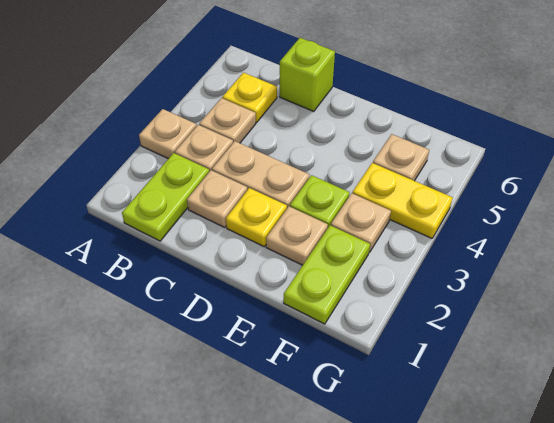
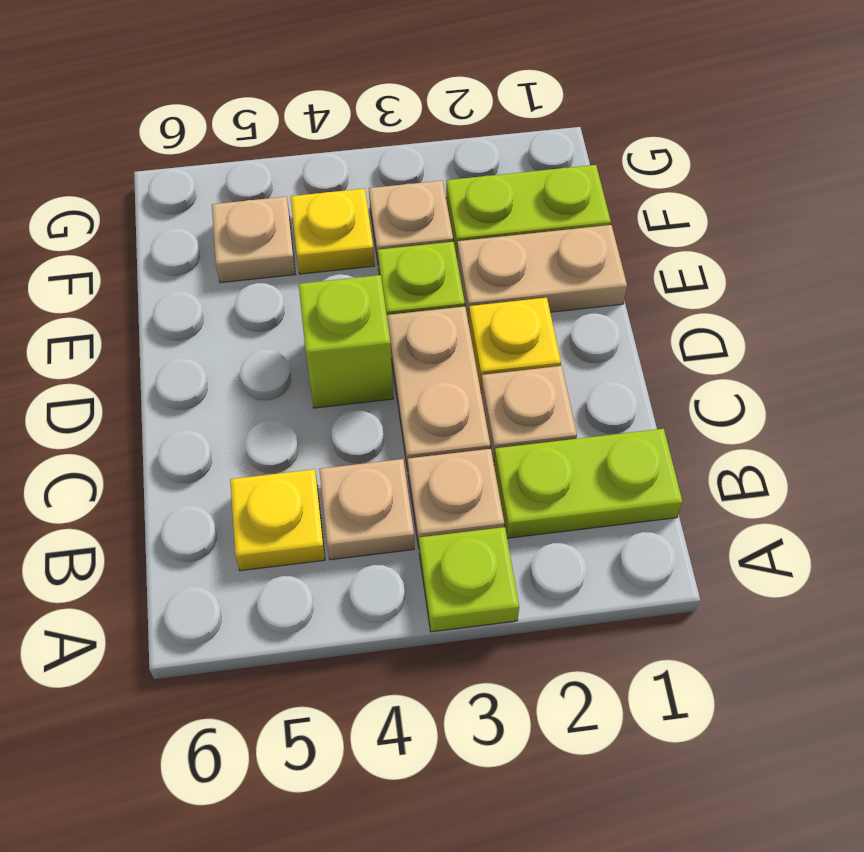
tan 1x1 plate [139,109,197,159] -> lime 1x1 plate [419,527,519,632]
lime 1x1 brick [280,38,335,112] -> lime 1x1 brick moved to [299,275,393,408]
tan 1x1 plate [266,206,328,265] -> tan 1x2 plate [457,225,627,321]
yellow 1x2 plate [352,163,453,238] -> yellow 1x1 plate [291,189,374,274]

